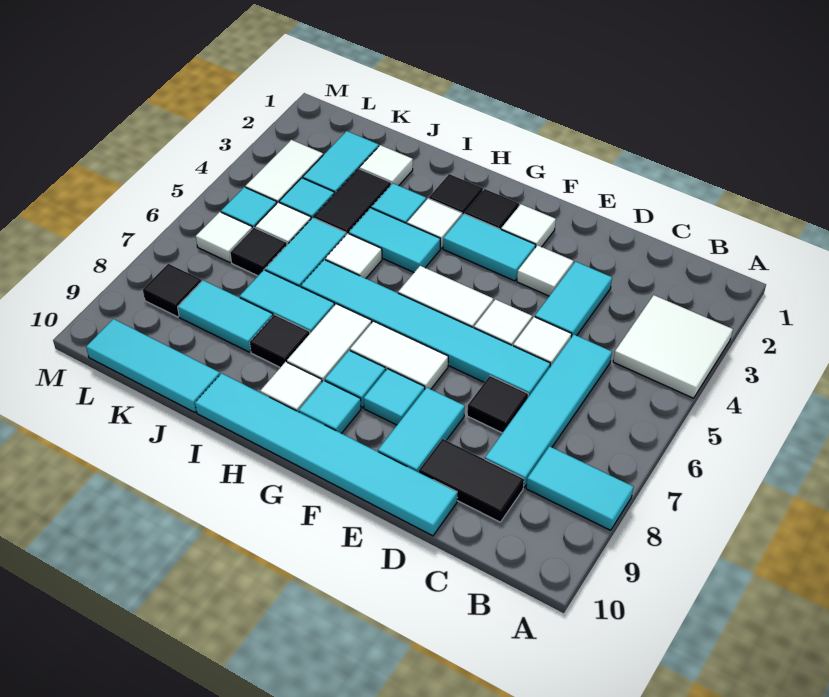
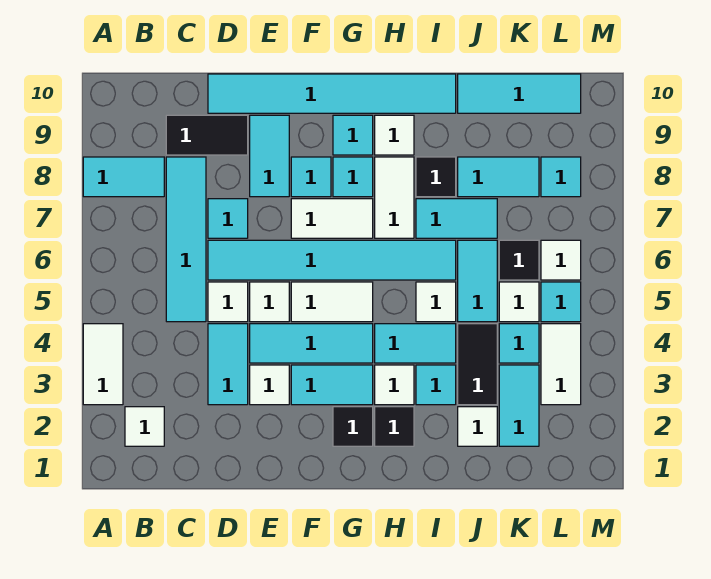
white 2x2 tile [613,295,733,398] -> white 1x2 tile [83,324,123,405]
black 1x1 tile [467,376,528,433] -> cyan 1x1 tile [208,199,248,238]
none -> cyan 1x3 tile [250,324,373,363]
white 1x1 tile [501,204,556,248] -> white 1x1 tile moved to [125,407,164,446]
black 1x1 tile [143,264,202,317] -> cyan 1x1 tile [541,157,581,197]

